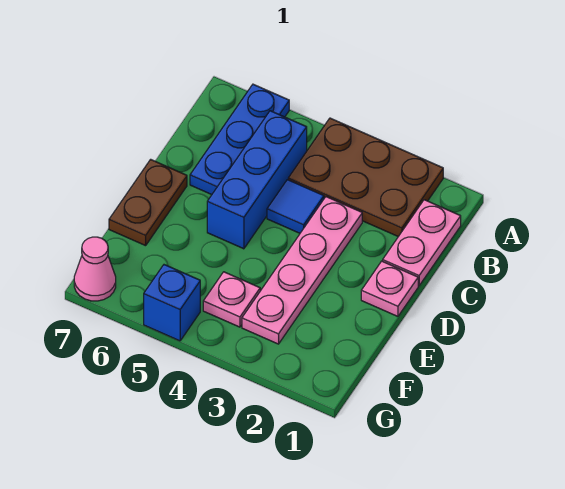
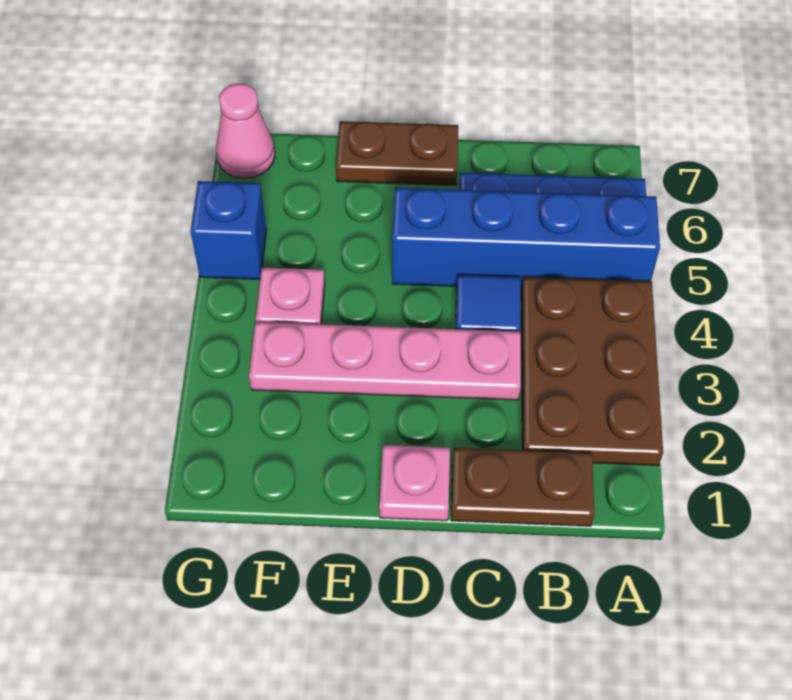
pink 1x2 plate [383,200,461,286] -> brown 1x2 plate [451,448,594,526]
blue 1x3 brick [207,111,307,249] -> blue 1x4 brick [392,188,660,289]

